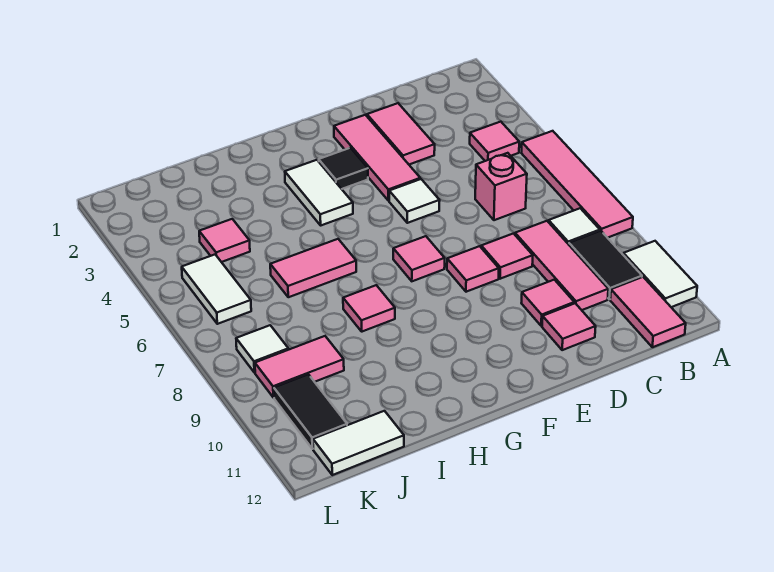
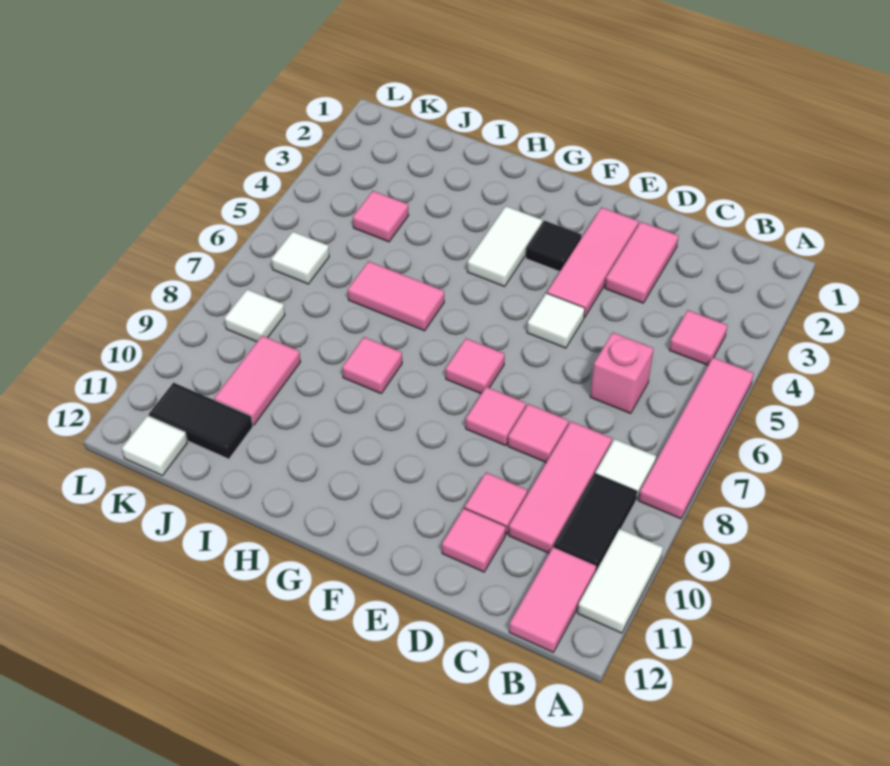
pink 1x2 tile [255,336,344,398] -> pink 1x2 tile turned to [214,336,301,425]
white 1x2 tile [313,411,404,475] -> white 1x1 tile [122,416,187,476]
white 1x2 tile [182,255,251,324] -> white 1x1 tile [271,232,329,284]
black 1x2 tile [274,374,347,449] -> black 1x2 tile turned to [149,383,253,459]

